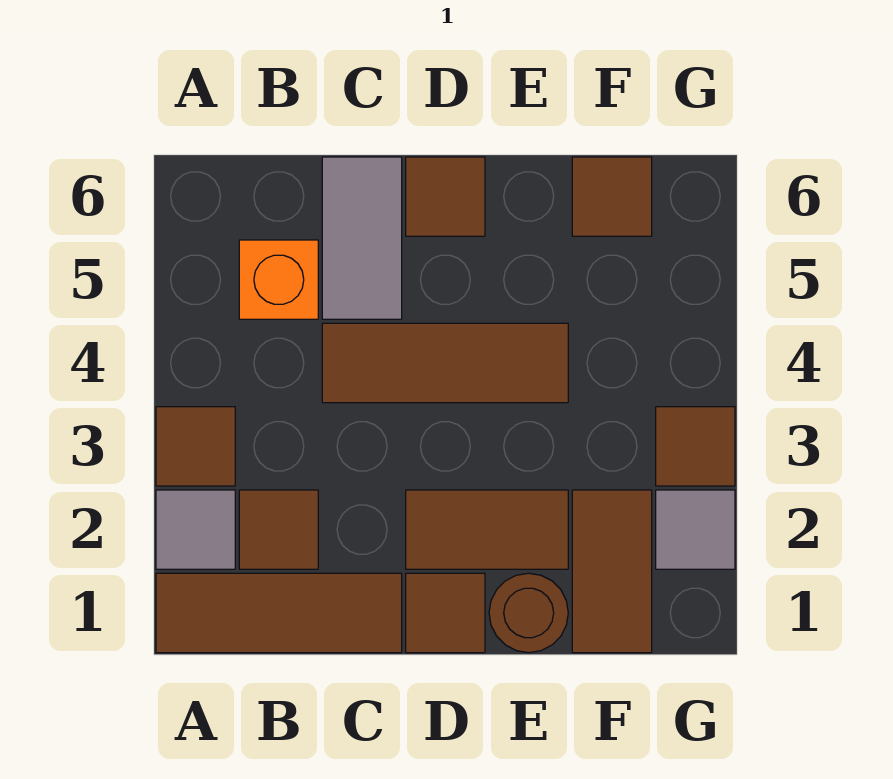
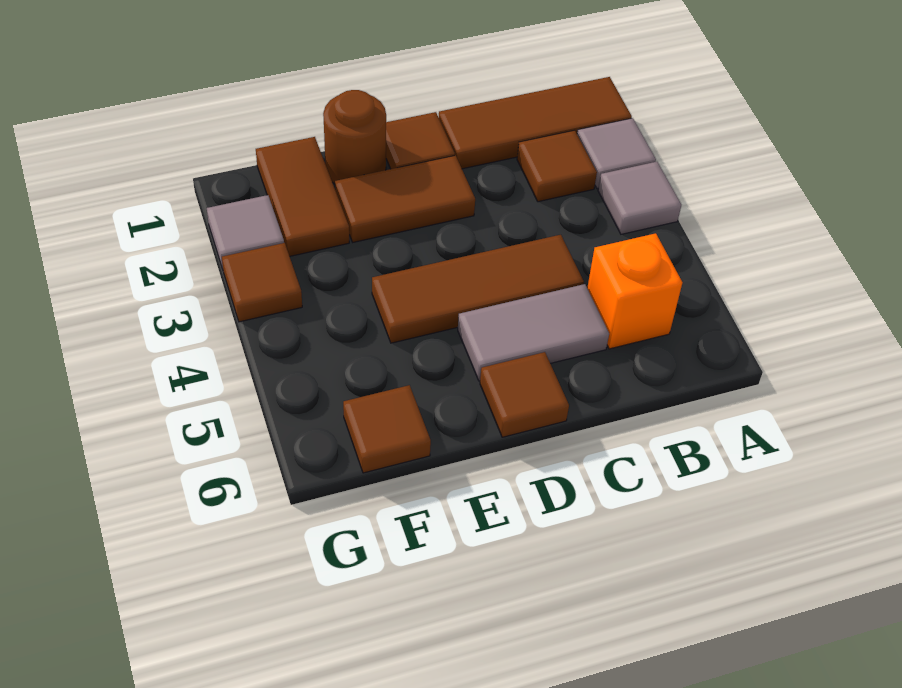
brown 1x1 tile [156,407,235,486] -> grey 1x1 tile [598,162,681,234]
grey 1x2 tile [322,157,402,319] -> grey 1x2 tile turned to [458,284,609,381]

